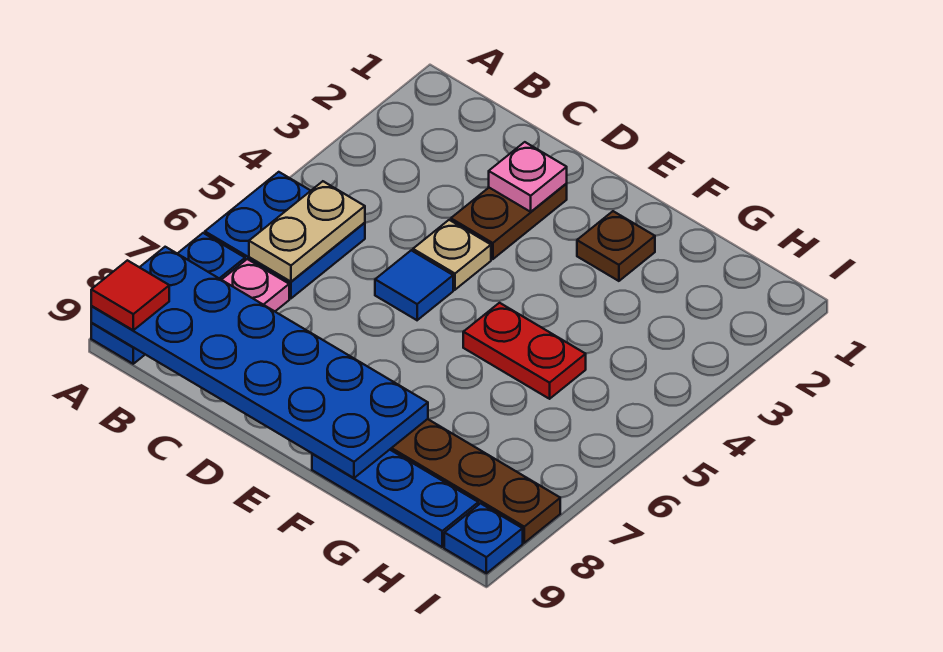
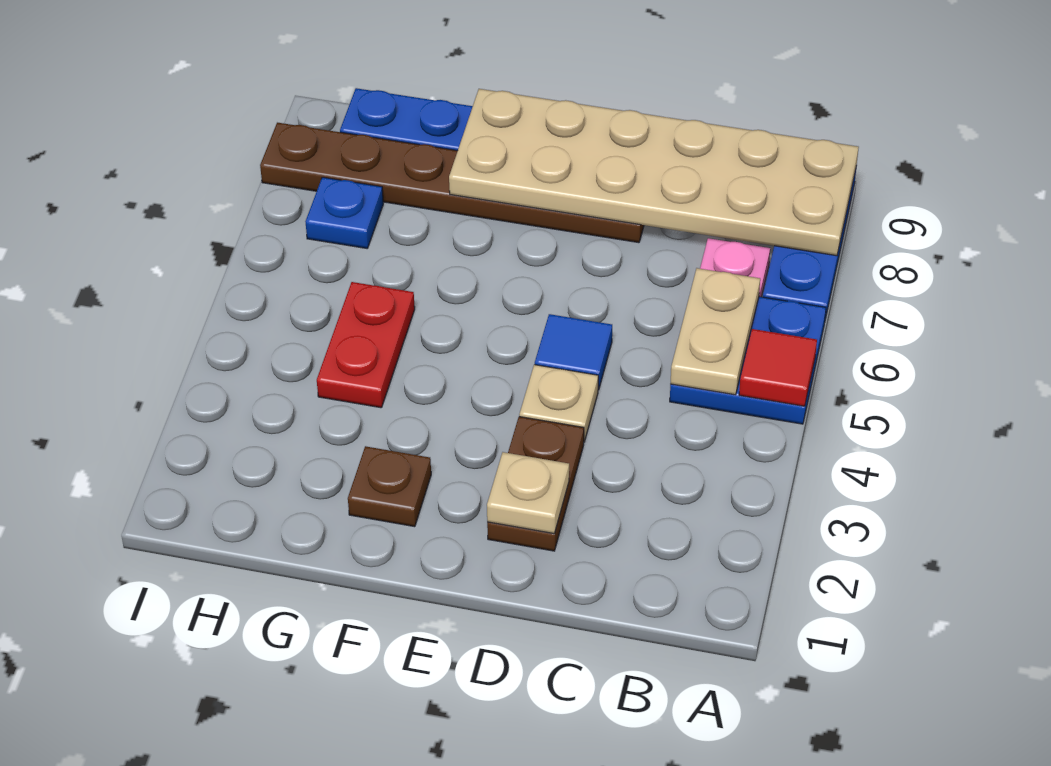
blue 2x6 plate [91,247,428,478] -> tan 2x6 plate [449,89,859,256]
red 1x1 tile [91,260,169,330] -> red 1x1 tile moved to [739,329,817,406]
pink 1x1 plate [489,142,567,212] -> tan 1x1 plate [487,452,569,534]
red 1x2 plate [463,303,586,399] -> red 1x2 plate turned to [317,282,415,408]
blue 1x1 plate [444,504,523,573] -> blue 1x1 plate moved to [305,177,383,248]

